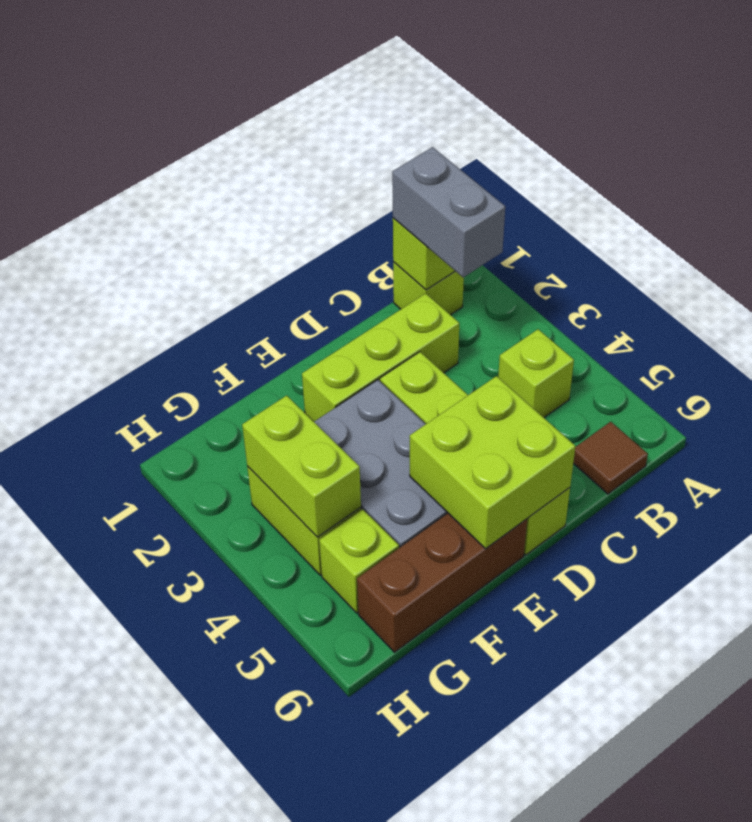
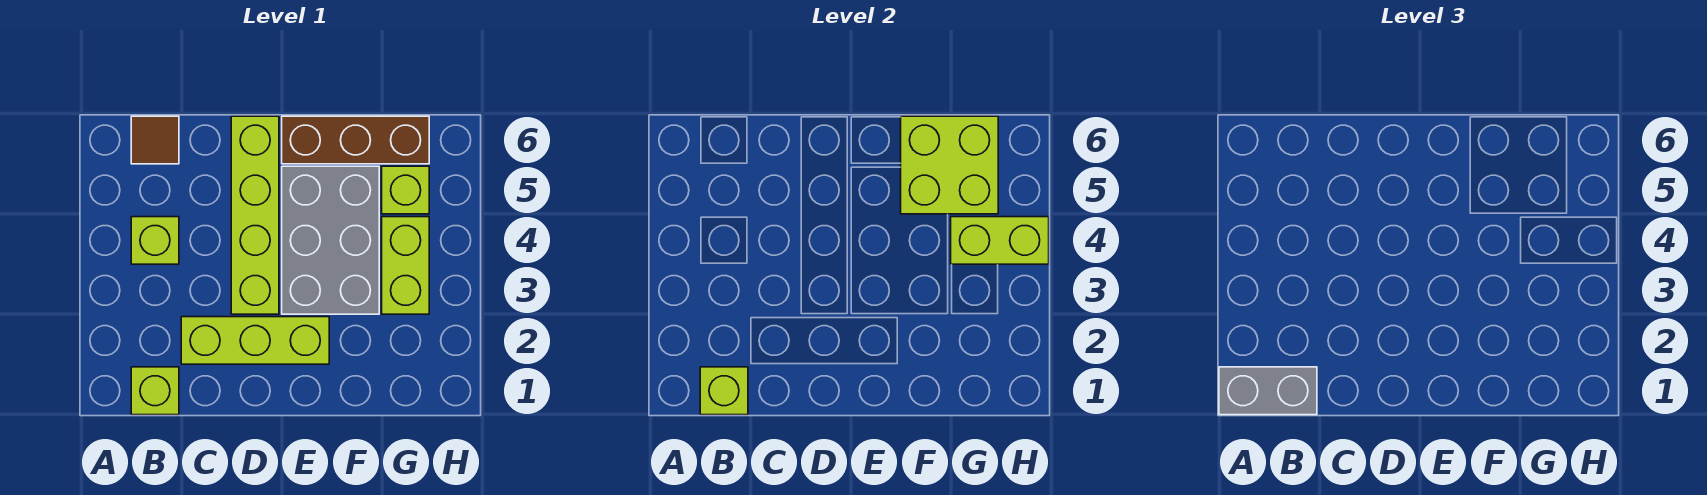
grey 1x2 brick [392,147,505,278] -> grey 1x2 brick turned to [1219,367,1317,415]
lime 2x2 brick [410,376,575,549] -> lime 2x2 brick moved to [901,116,998,214]
lime 1x2 brick [242,396,361,537] -> lime 1x2 brick turned to [951,217,1049,264]

